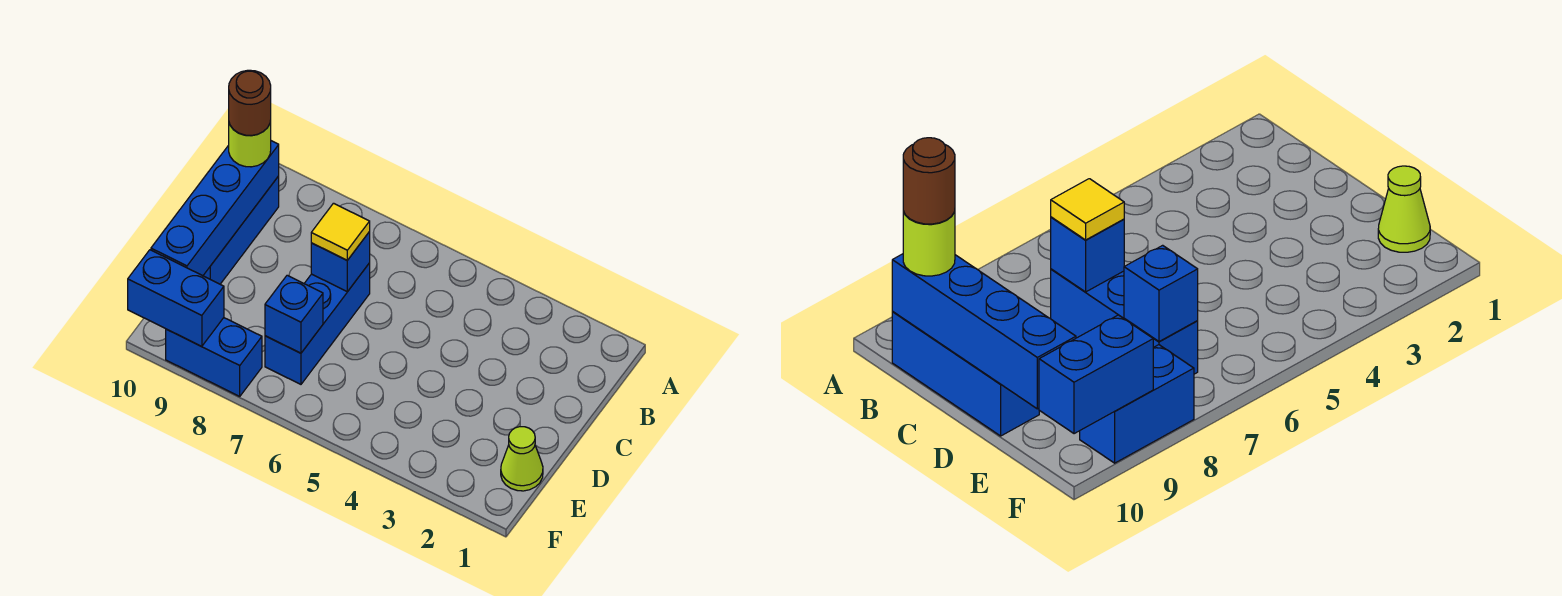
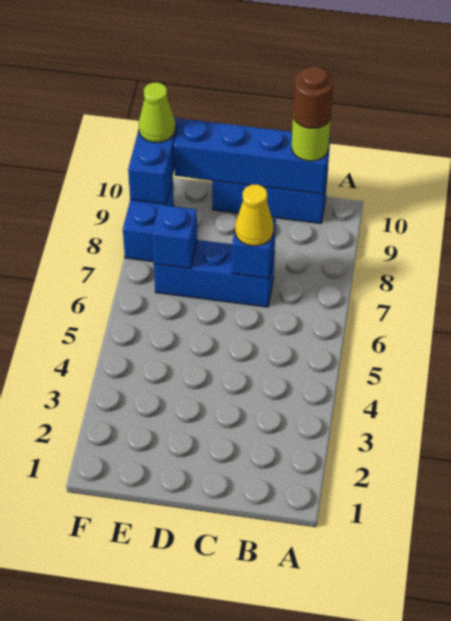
yellow 1x1 tile [311,203,370,260] -> yellow 1x1 cone [235,184,273,246]
lime 1x1 cone [501,427,543,491] -> lime 1x1 cone moved to [139,82,175,142]

